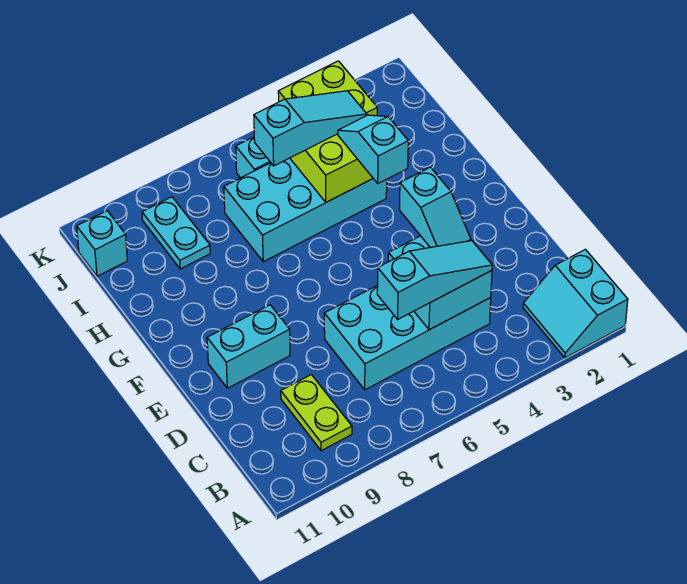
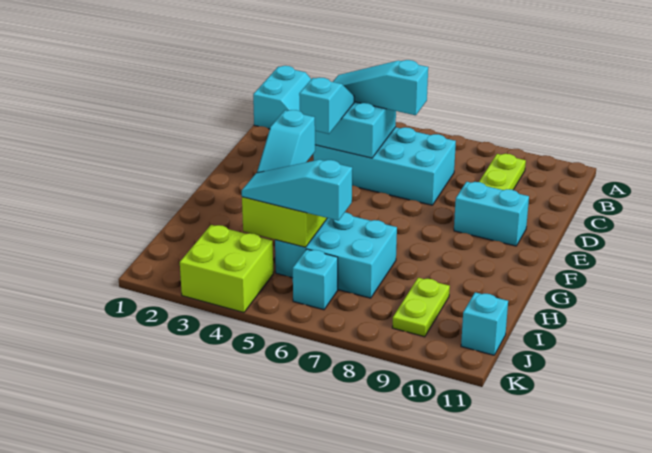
cyan 2x4 brick [224,158,387,262] -> cyan 2x3 brick [275,212,397,298]
cyan 1x2 plate [142,197,210,269] -> lime 1x2 plate [392,278,450,337]

